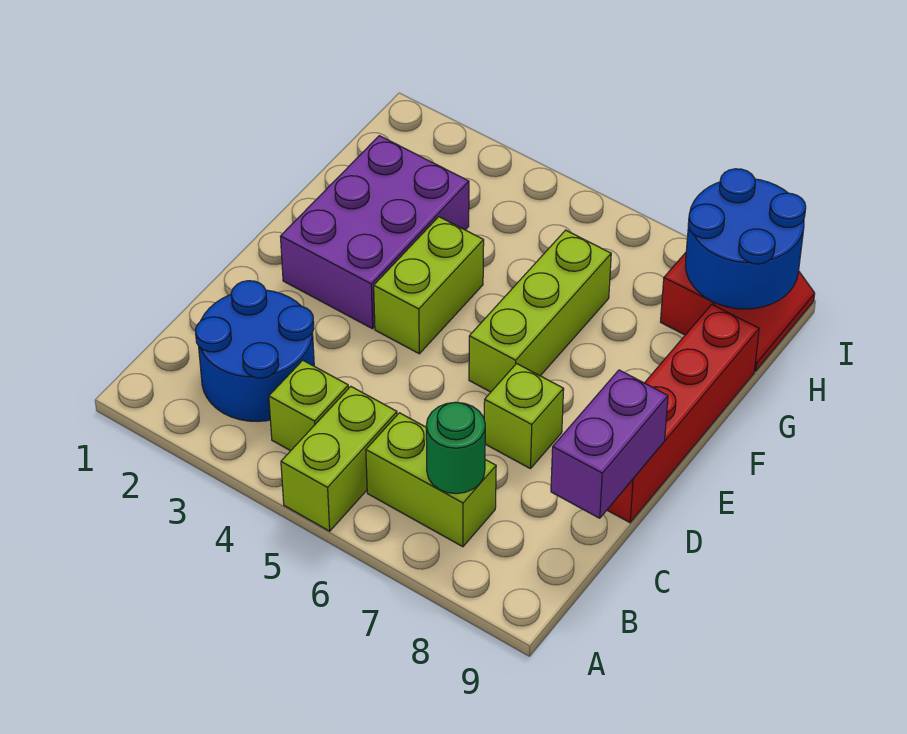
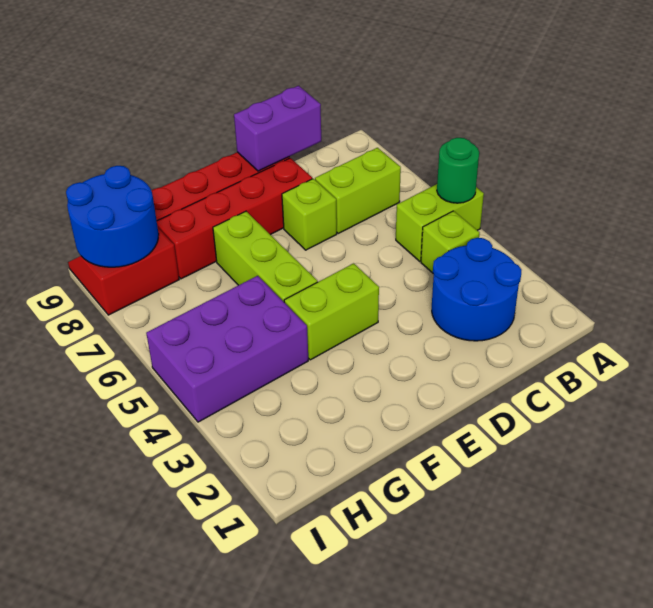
lime 1x2 brick [366,413,496,547] -> lime 1x2 brick turned to [315,148,401,233]
green 1x1 round brick [426,402,485,494] -> green 1x1 round brick moved to [437,138,479,203]
none -> red 1x4 brick [157,158,312,279]
purple 2x3 brick [280,136,469,329] -> purple 2x3 brick moved to [146,276,308,422]
lime 1x3 brick [469,230,611,392] -> lime 1x3 brick turned to [213,211,317,302]

